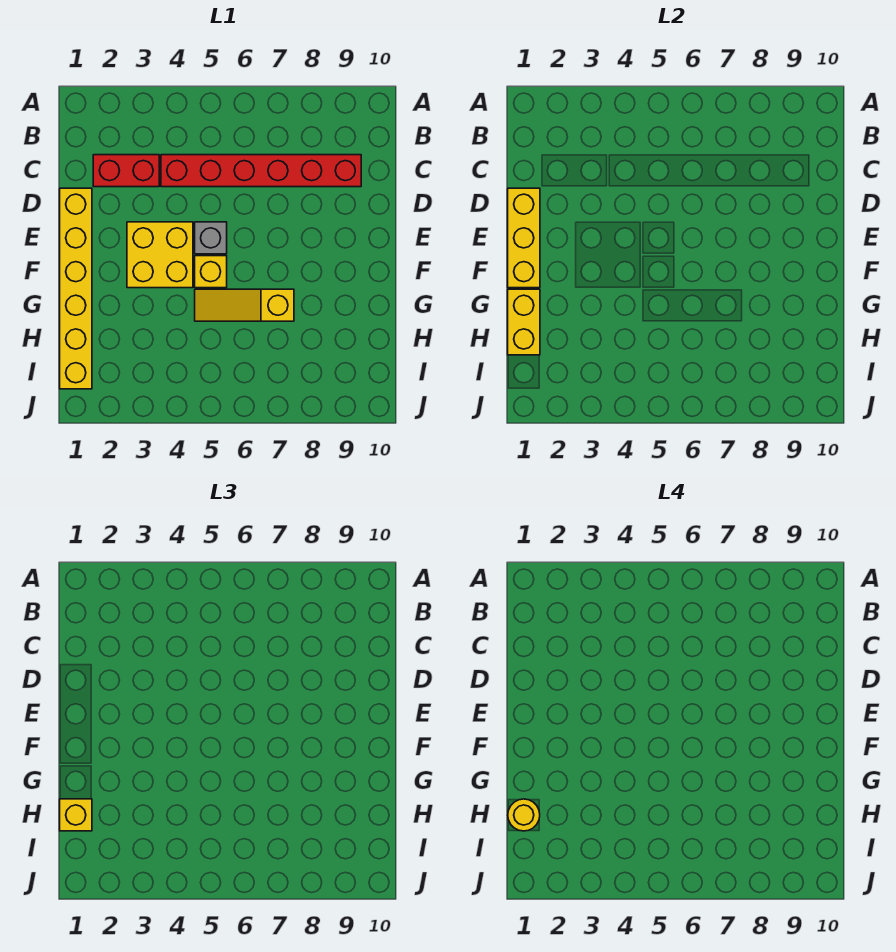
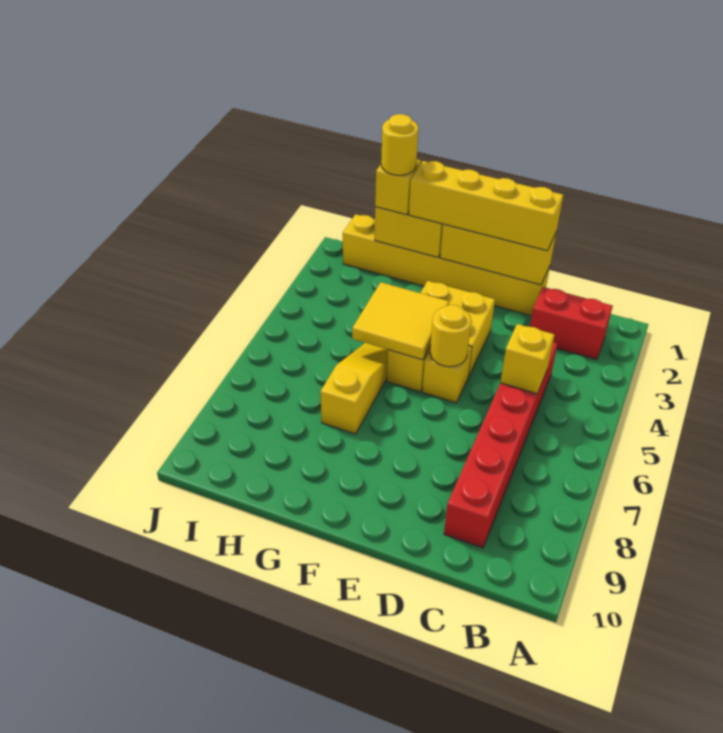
red 1x2 brick [93,155,159,187] -> red 1x2 brick turned to [530,287,613,360]
none -> yellow 1x1 brick [500,324,555,394]
none -> yellow 1x4 brick [409,161,563,251]
grey 1x1 brick [195,222,227,254] -> yellow 1x1 brick [422,346,472,403]
none -> yellow 1x1 round brick [430,305,471,367]
none -> yellow 2x2 tile [352,282,449,360]

